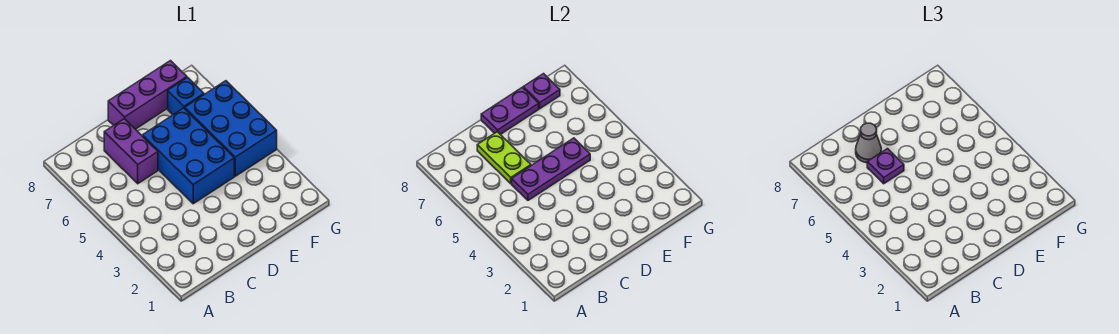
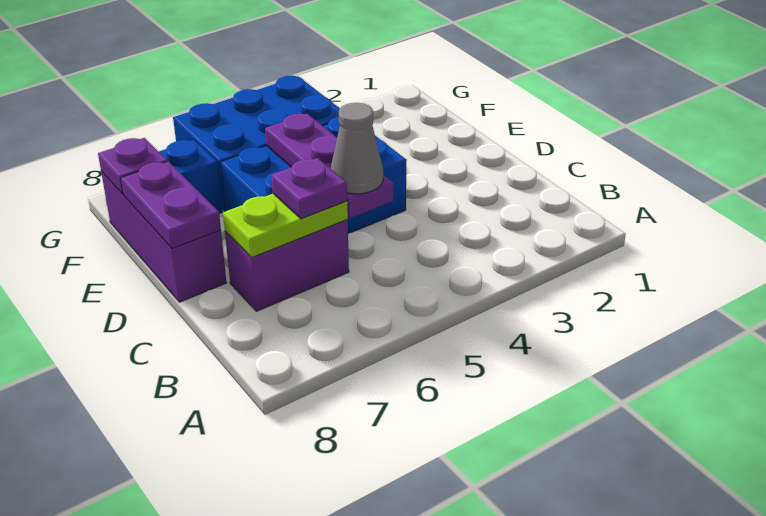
grey 1x1 cone [856,123,881,163] -> grey 1x1 cone moved to [330,103,383,194]

